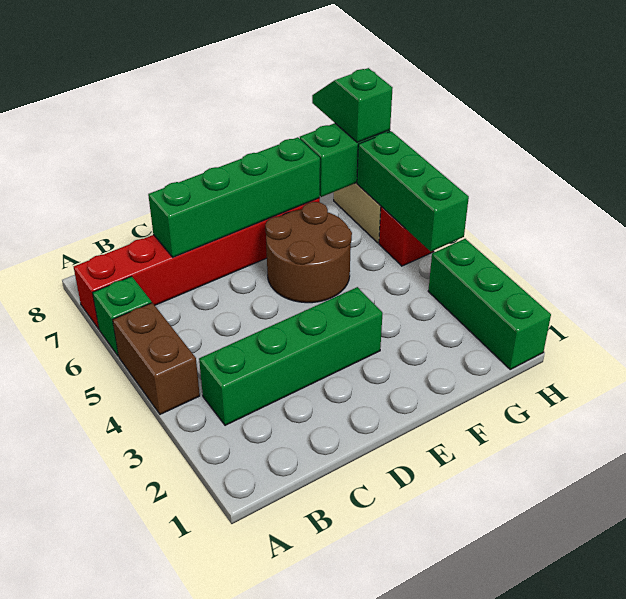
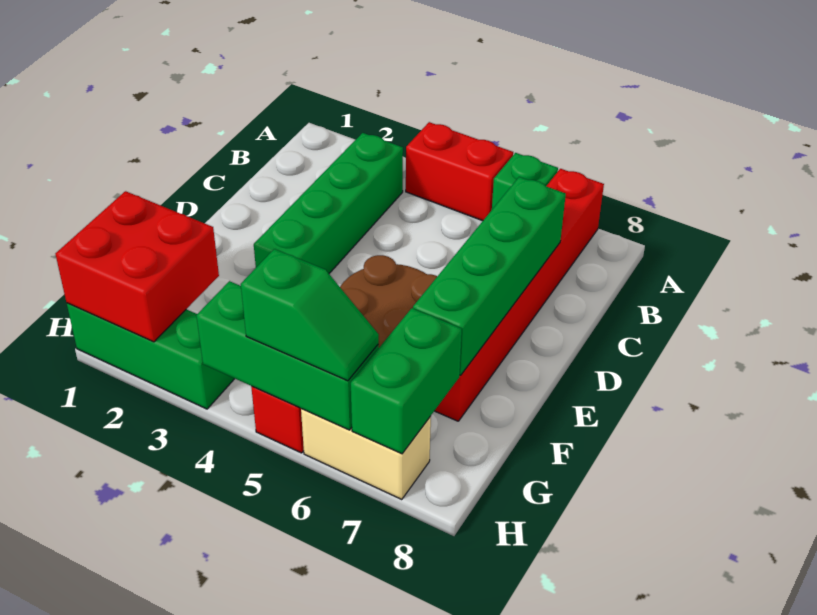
brown 1x2 brick [113,303,200,414] -> red 1x2 brick [406,122,513,221]
none -> red 2x2 brick [56,191,219,342]
green 1x2 slope [312,68,393,142] -> green 1x2 slope moved to [241,249,379,381]

